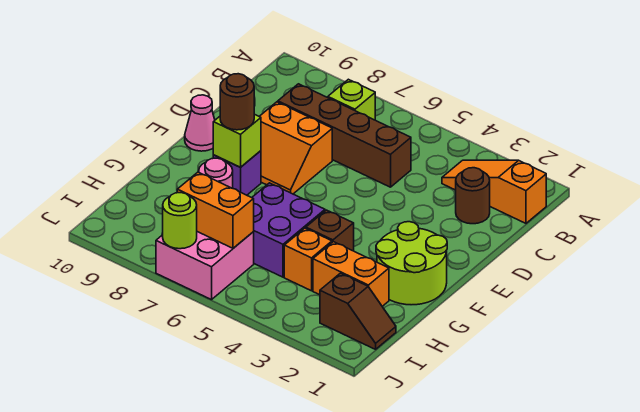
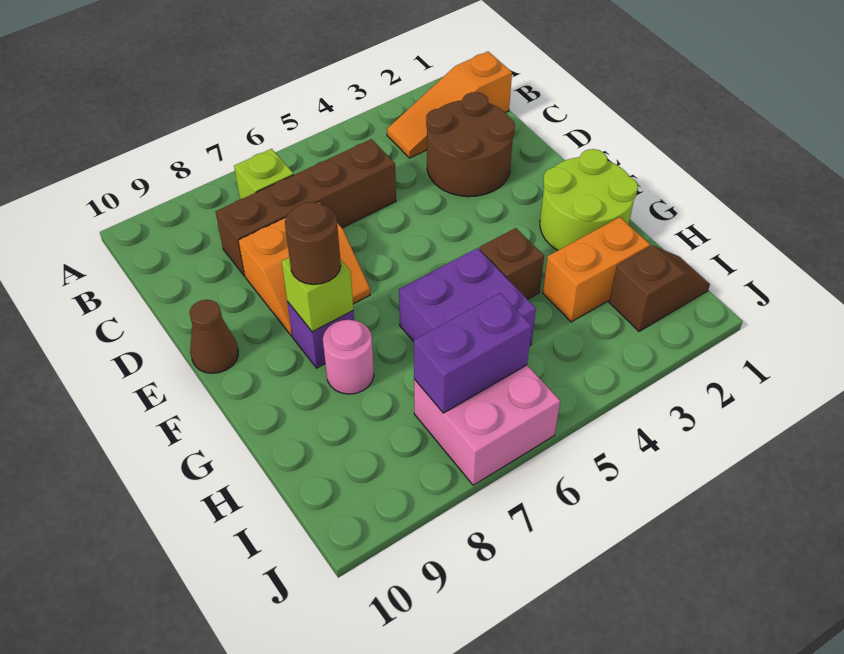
brown 1x1 round brick [456,168,490,224] -> brown 2x2 round brick [426,92,515,197]
pink 1x1 cone [185,95,215,151] -> brown 1x1 cone [189,300,238,373]
orange 1x1 brick [284,228,332,291] -> none
orange 1x2 brick [177,172,254,248] -> purple 1x2 brick [414,293,532,413]
lime 1x1 round brick [163,193,197,249] -> none

